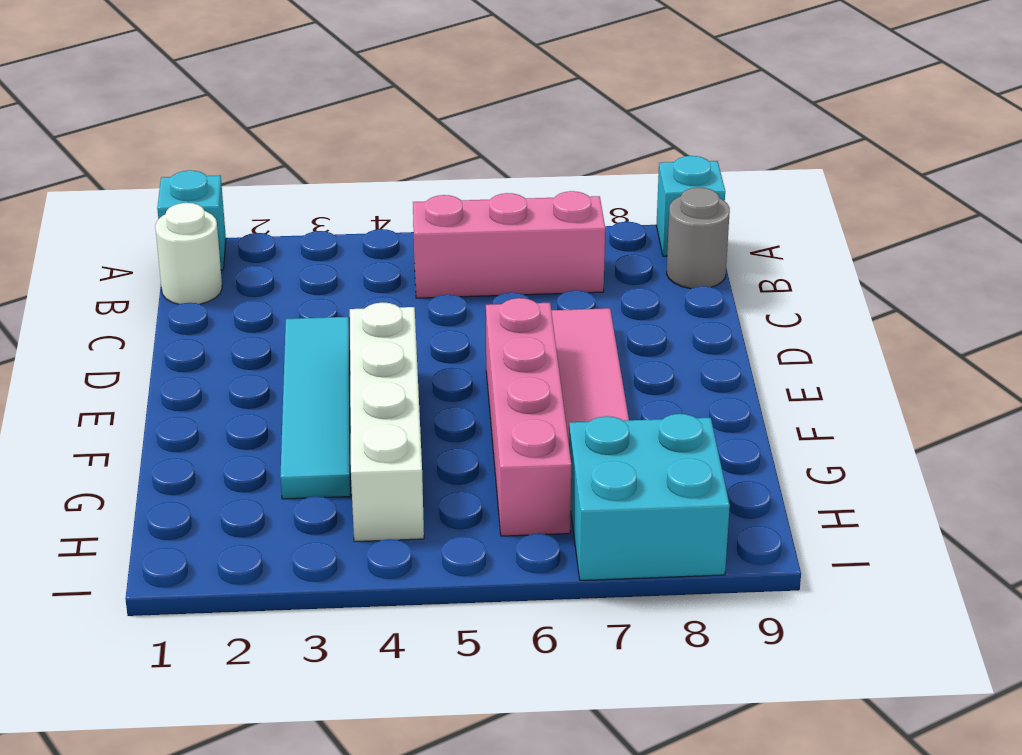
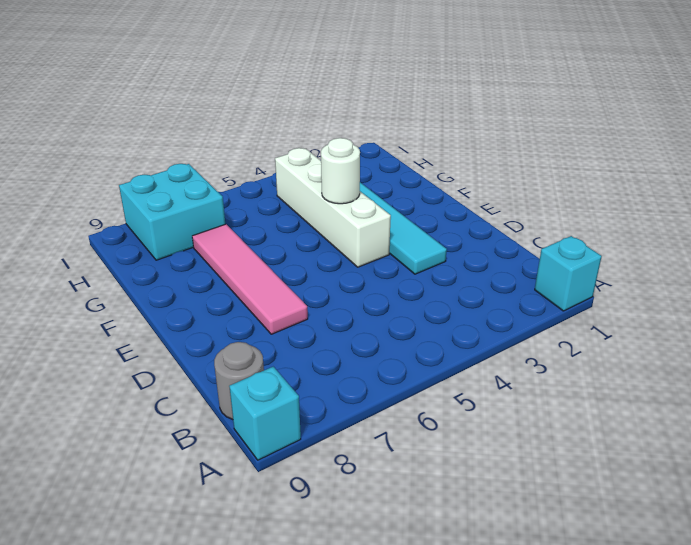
white 1x1 round brick [155,203,222,304] -> white 1x1 round brick moved to [321,138,360,204]
pink 1x3 brick [413,191,605,298] -> none
pink 1x4 brick [486,298,571,536] -> none

